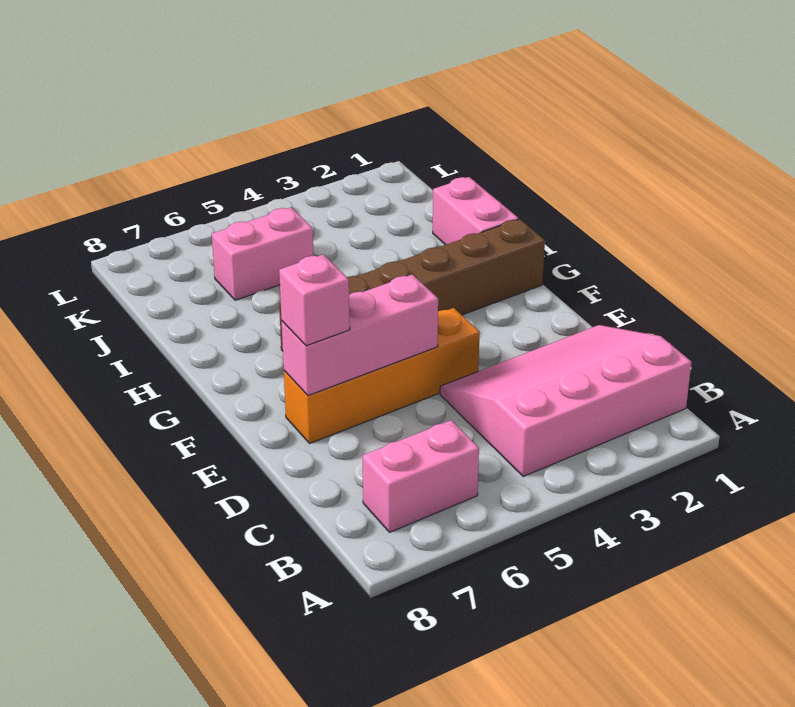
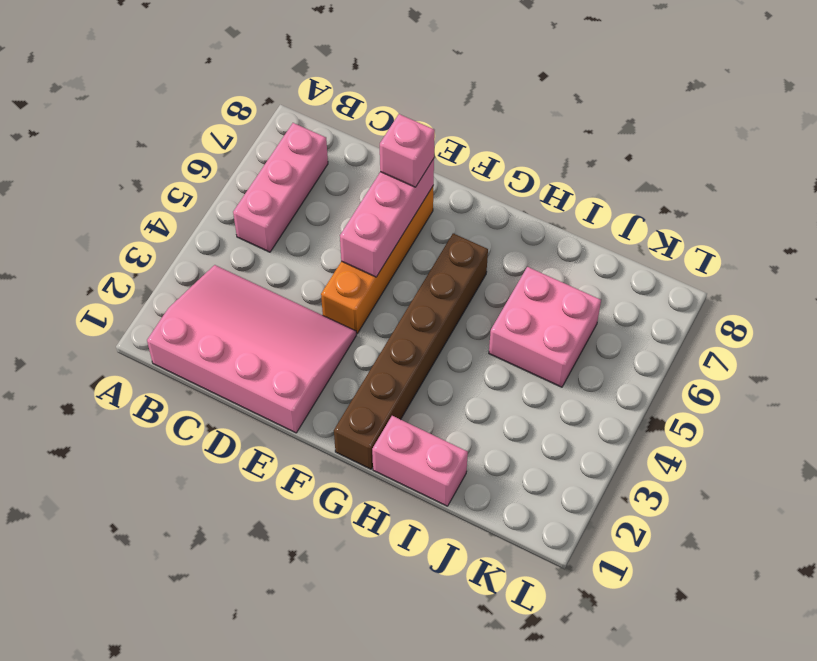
pink 3x4 slope [440,325,691,477] -> pink 3x4 slope turned to [147,265,356,433]
pink 1x2 brick [363,420,479,532] -> pink 1x3 brick [233,123,328,252]
pink 1x2 brick [212,208,314,300] -> pink 2x2 brick [489,267,601,387]

